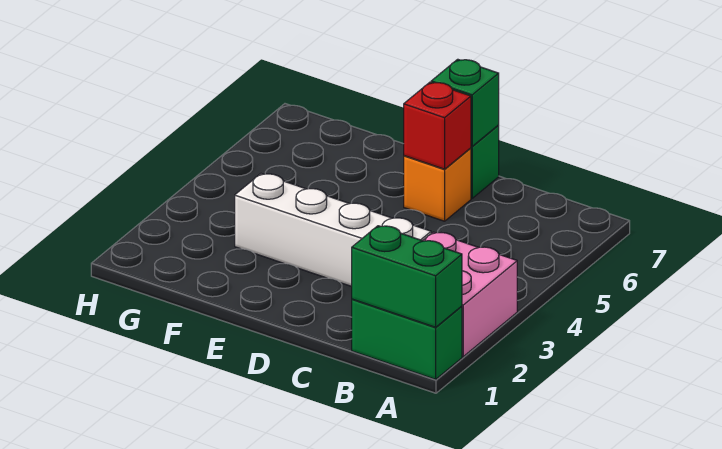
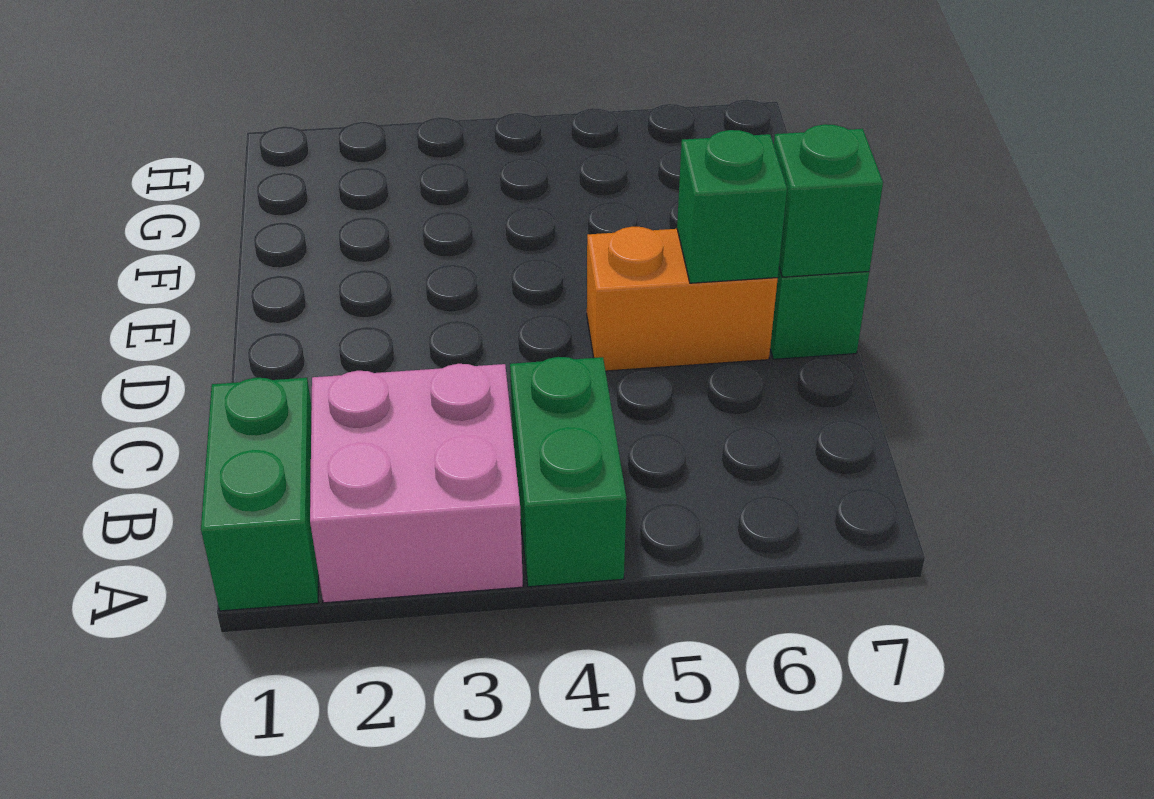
green 1x2 brick [352,226,462,327] -> green 1x2 brick moved to [510,357,626,587]
white 1x4 brick [235,174,431,286] -> none
orange 1x1 brick [404,148,471,221] -> orange 1x2 brick [587,226,778,371]
red 1x1 brick [404,82,471,169] -> green 1x1 brick [677,130,787,283]

